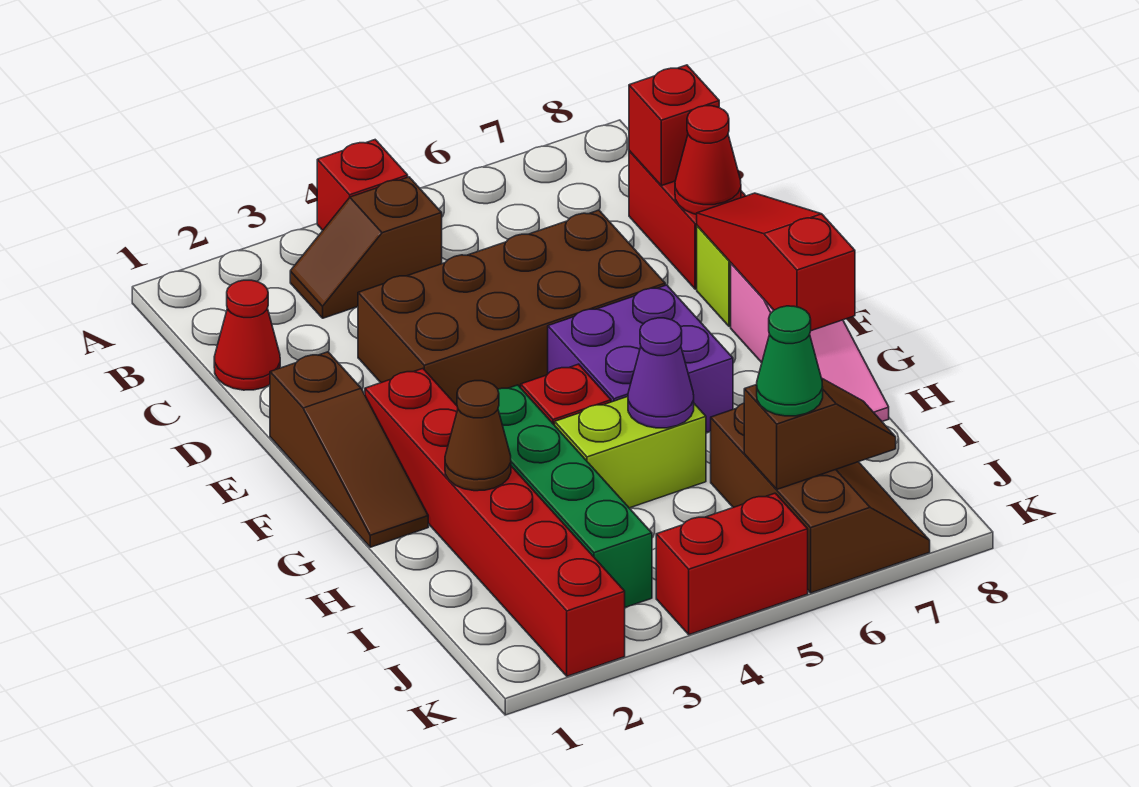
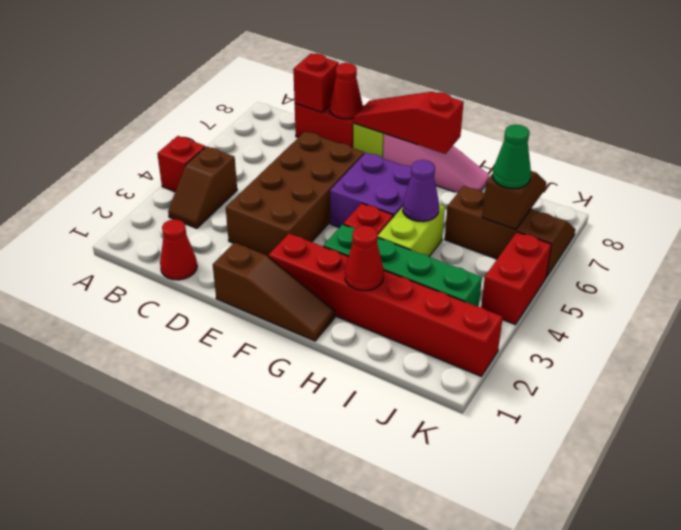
brown 1x1 cone [445,381,511,491] -> red 1x1 cone [345,226,384,291]

